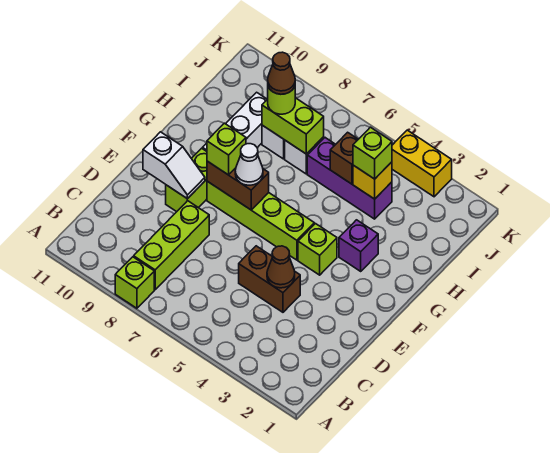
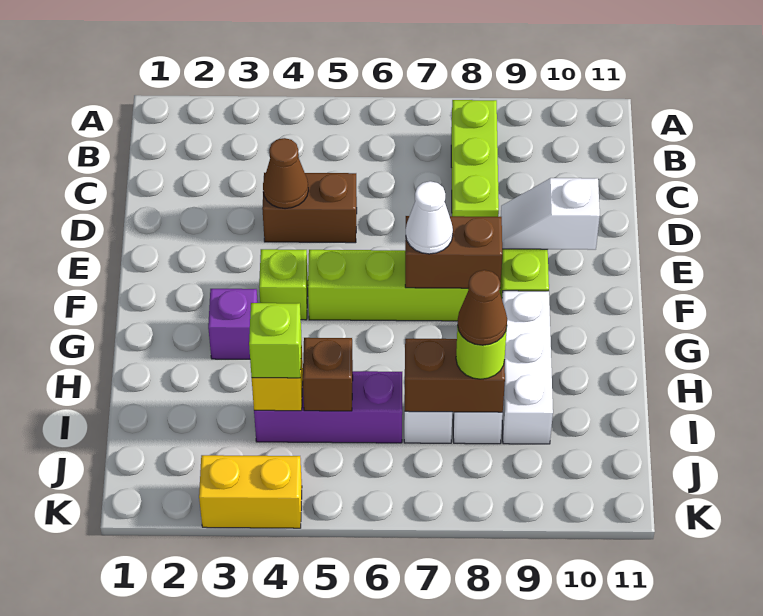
lime 1x1 brick [115,257,154,308] -> none
lime 1x1 brick [207,123,246,175] -> none
lime 1x2 brick [262,98,324,154] -> brown 1x2 brick [405,339,505,412]

